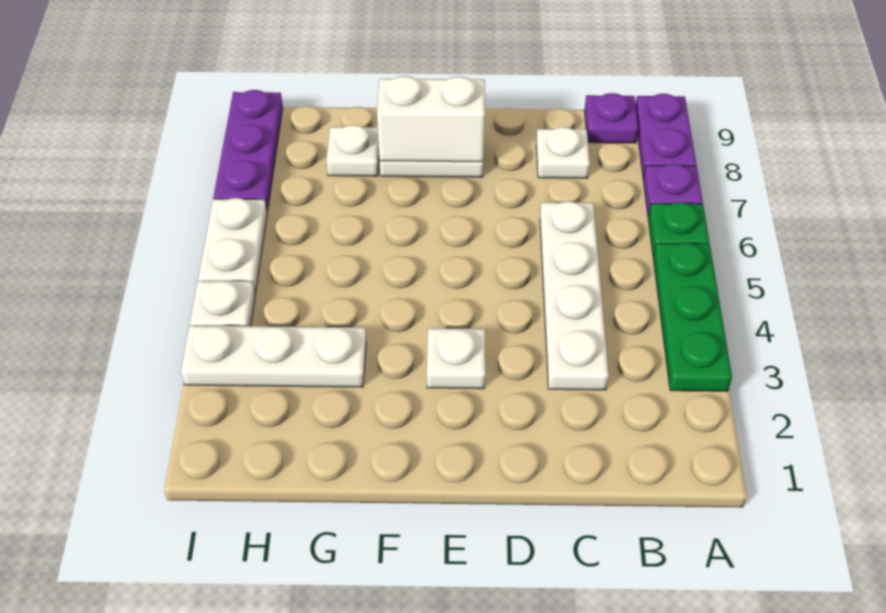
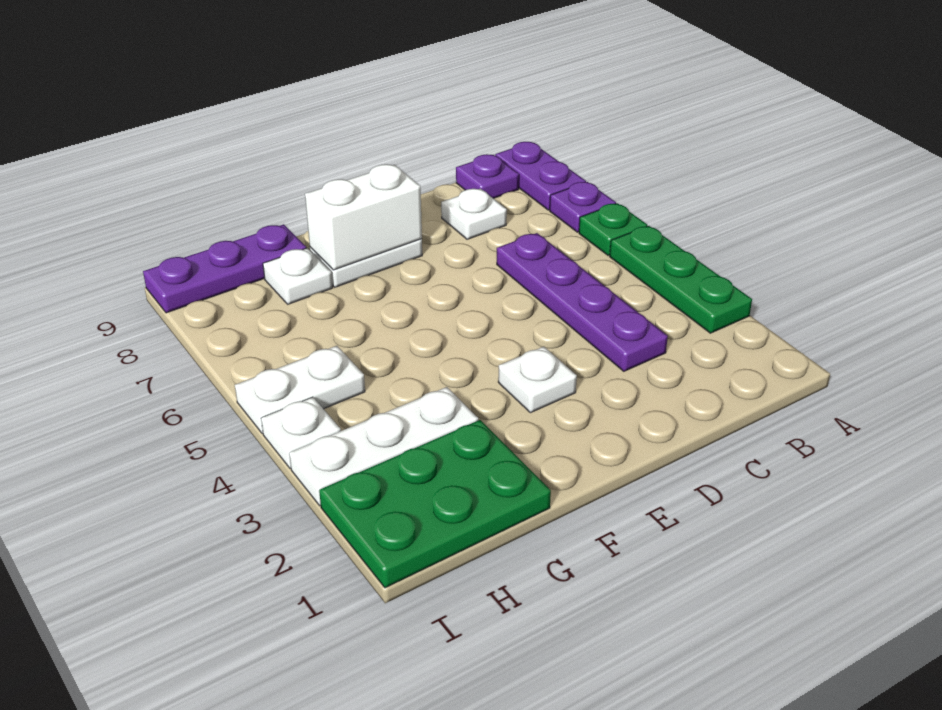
white 1x4 plate [540,201,609,390] -> purple 1x4 plate [497,233,668,371]
none -> green 2x3 plate [319,420,551,588]
white 1x2 plate [198,198,267,294] -> white 1x2 plate turned to [235,346,365,434]
purple 1x3 plate [213,90,283,212] -> purple 1x3 plate turned to [143,224,306,313]

